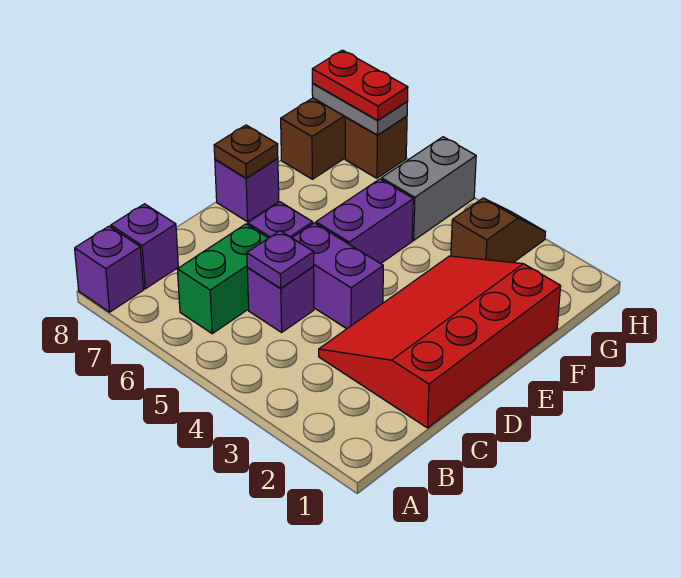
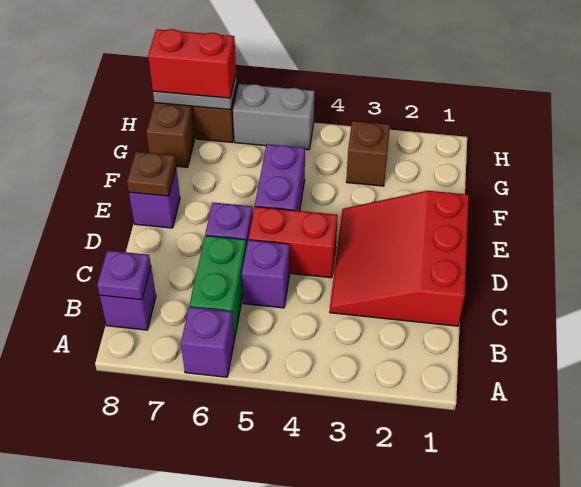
purple 1x1 brick [75,226,143,312] -> purple 1x1 brick moved to [181,307,234,377]
red 3x4 slope [319,256,561,428] -> red 3x3 slope [330,191,469,326]
purple 1x1 plate [247,231,314,288] -> purple 1x1 plate moved to [97,250,151,300]
purple 1x2 brick [292,223,383,329] -> red 1x2 brick [248,207,338,278]
grey 1x2 brick [382,137,476,240] -> grey 1x2 brick turned to [233,84,314,150]
red 1x2 plate [312,50,408,120] -> red 1x2 brick [148,29,236,98]

